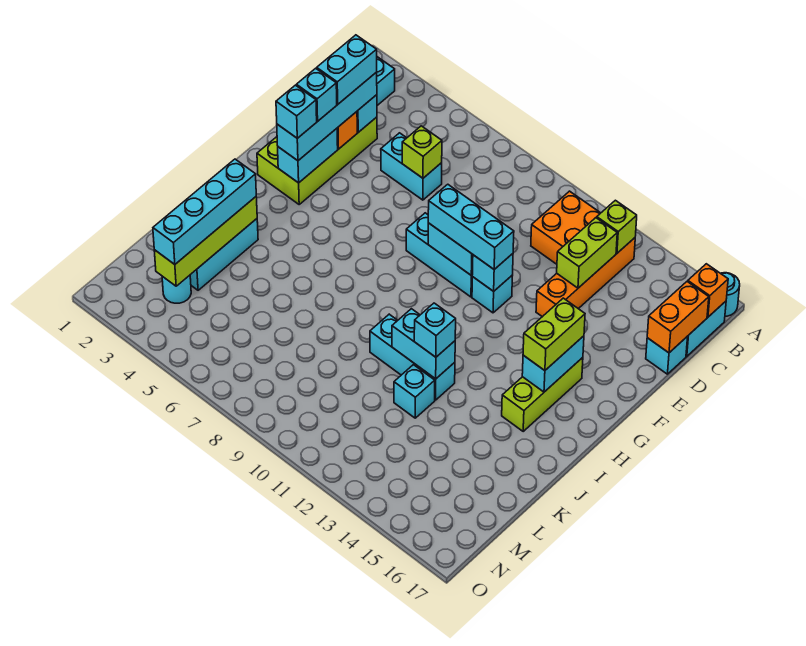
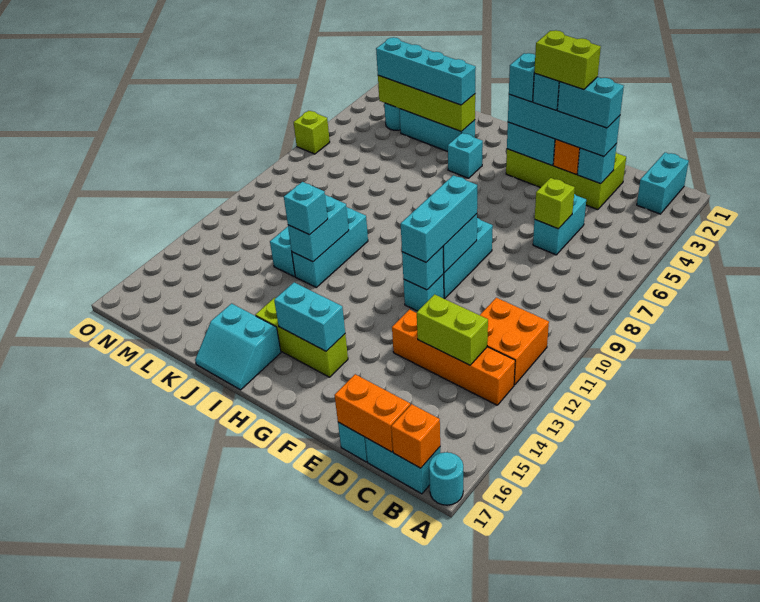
lime 1x1 brick [597,200,637,253] -> lime 1x1 brick moved to [294,111,330,154]
lime 1x2 brick [523,298,585,370] -> lime 1x2 brick moved to [534,30,601,90]
none -> cyan 1x1 brick [448,133,483,178]
none -> cyan 2x2 slope [195,304,281,390]

